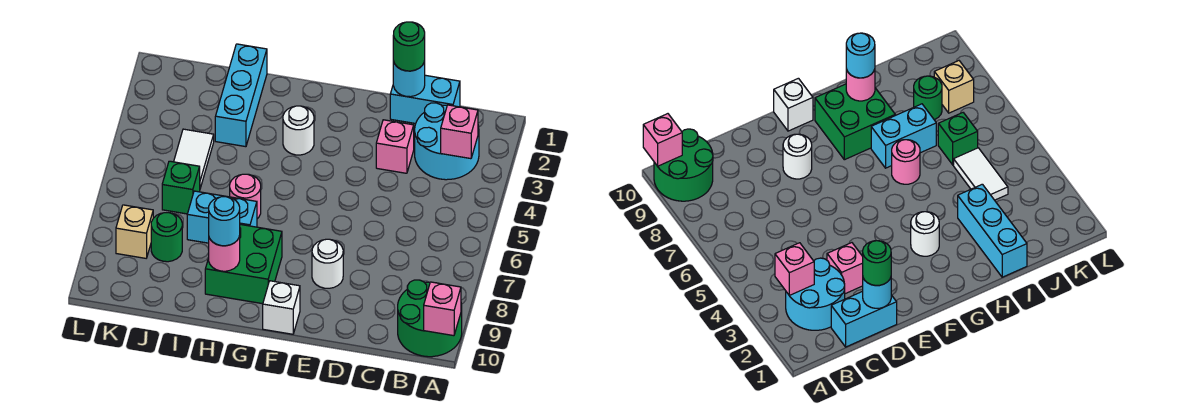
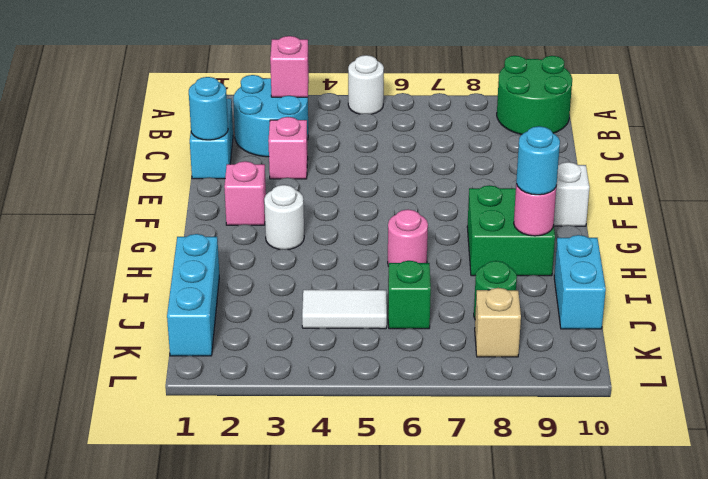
pink 1x1 brick [424,282,461,336] -> pink 1x1 brick moved to [224,161,266,225]
green 1x1 round brick [393,22,425,71] -> none
white 1x1 round brick [312,239,343,288] -> white 1x1 round brick moved to [348,55,384,114]
cyan 1x2 brick [187,191,257,243] -> cyan 1x2 brick moved to [554,235,606,329]
cyan 1x3 brick [215,44,267,147] -> cyan 1x3 brick turned to [167,234,219,356]

